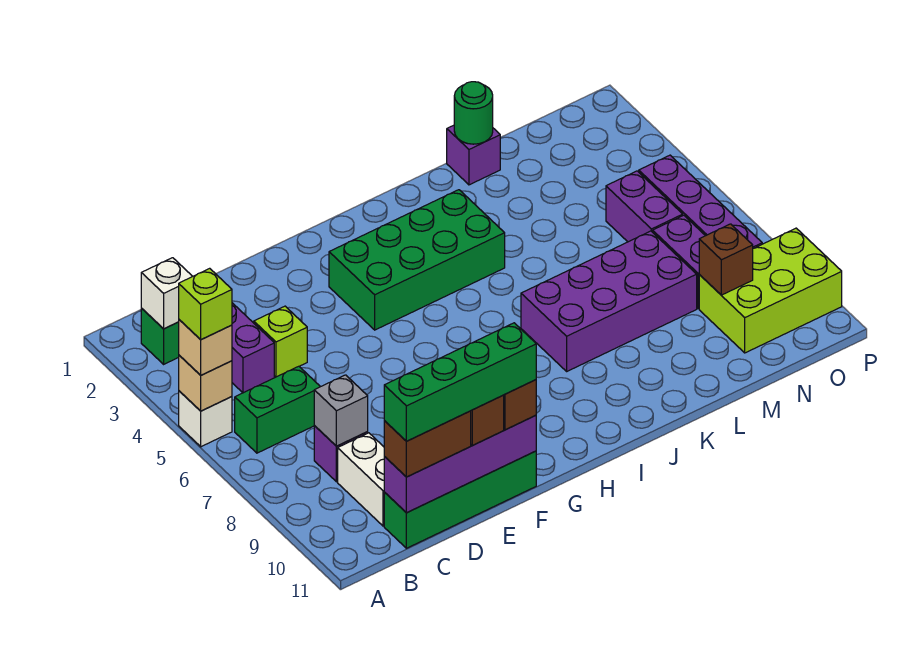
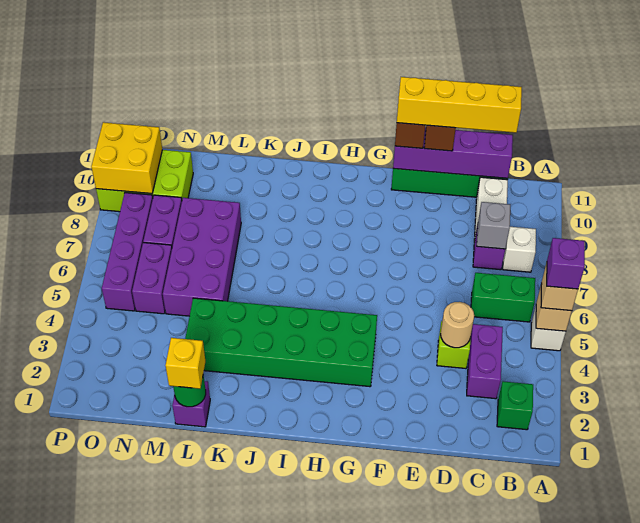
lime 1x1 brick [179,268,232,340] -> purple 1x1 brick [547,238,585,289]
white 1x1 brick [141,258,192,329] -> white 1x1 brick moved to [503,227,536,272]
brown 1x2 brick [384,411,471,477] -> none
green 1x4 brick [384,323,536,441] -> yellow 1x4 brick [397,77,522,133]
none -> tan 1x1 round brick [441,302,474,348]
green 2x4 brick [329,190,505,330] -> green 2x6 brick [185,298,377,387]
purple 2x4 brick [521,231,697,371] -> purple 2x4 brick turned to [163,198,241,316]
none -> yellow 1x1 brick [165,338,205,389]
brown 1x1 brick [699,224,753,295] -> none
none -> yellow 2x2 brick [91,122,162,194]

